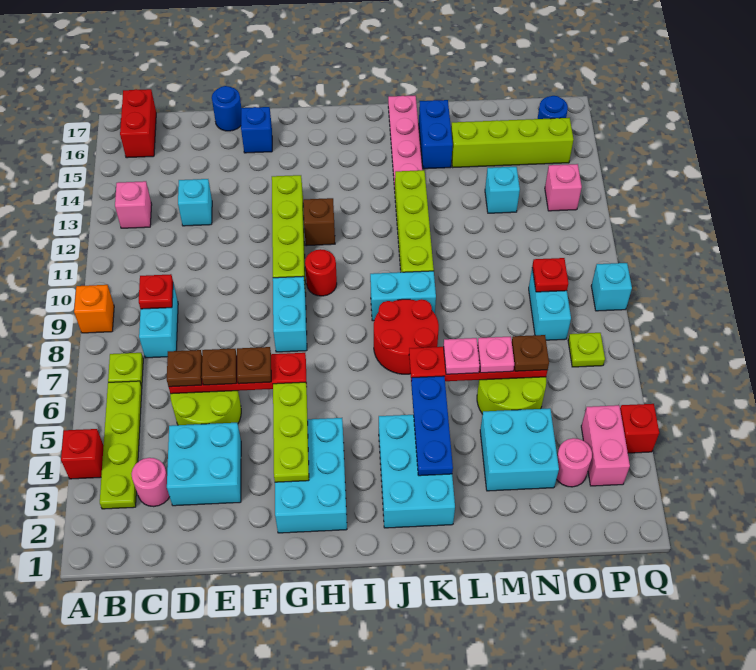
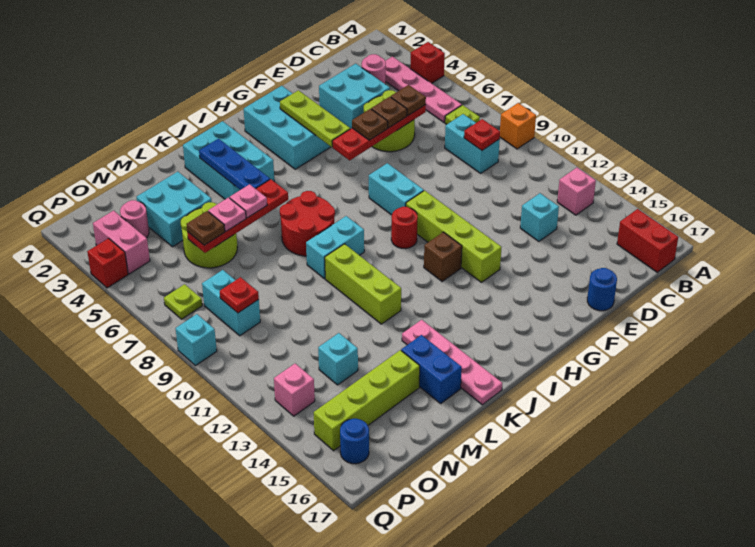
lime 1x4 plate [100,381,142,509] -> pink 1x4 plate [385,57,462,123]
blue 1x1 brick [241,107,272,153] -> none
lime 1x4 brick [395,170,434,272] -> lime 1x3 brick [325,244,401,324]

